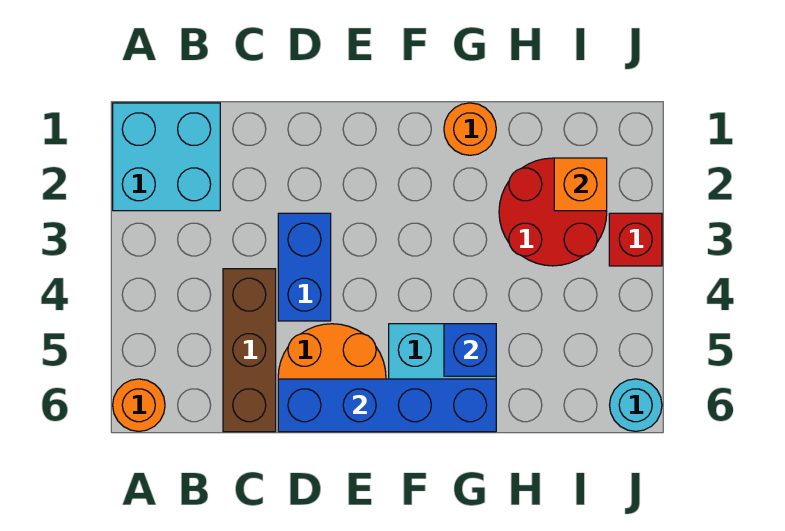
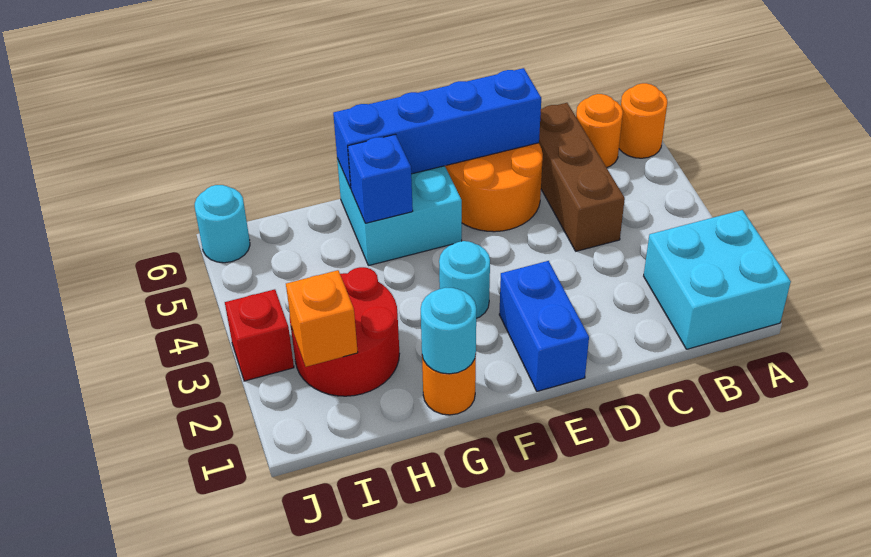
none -> orange 1x1 round brick [576,94,623,168]
blue 1x2 brick [278,213,331,321] -> blue 1x2 brick moved to [499,261,589,391]
none -> cyan 1x1 round brick [439,241,490,318]
none -> cyan 1x1 round brick [421,288,476,374]

